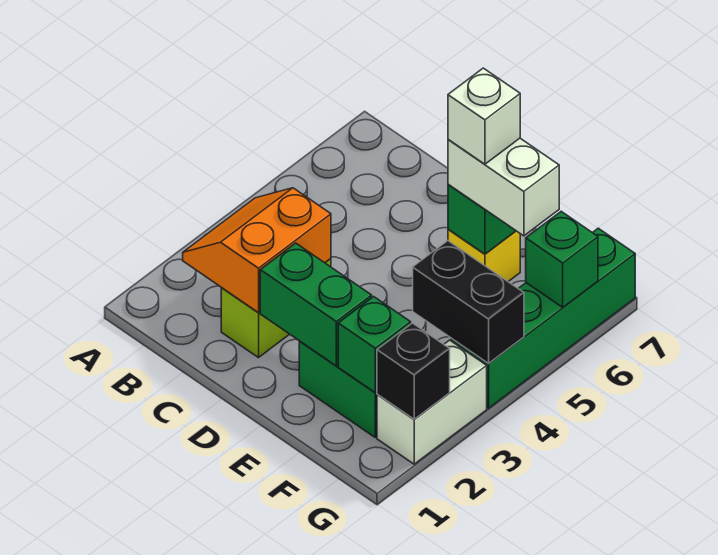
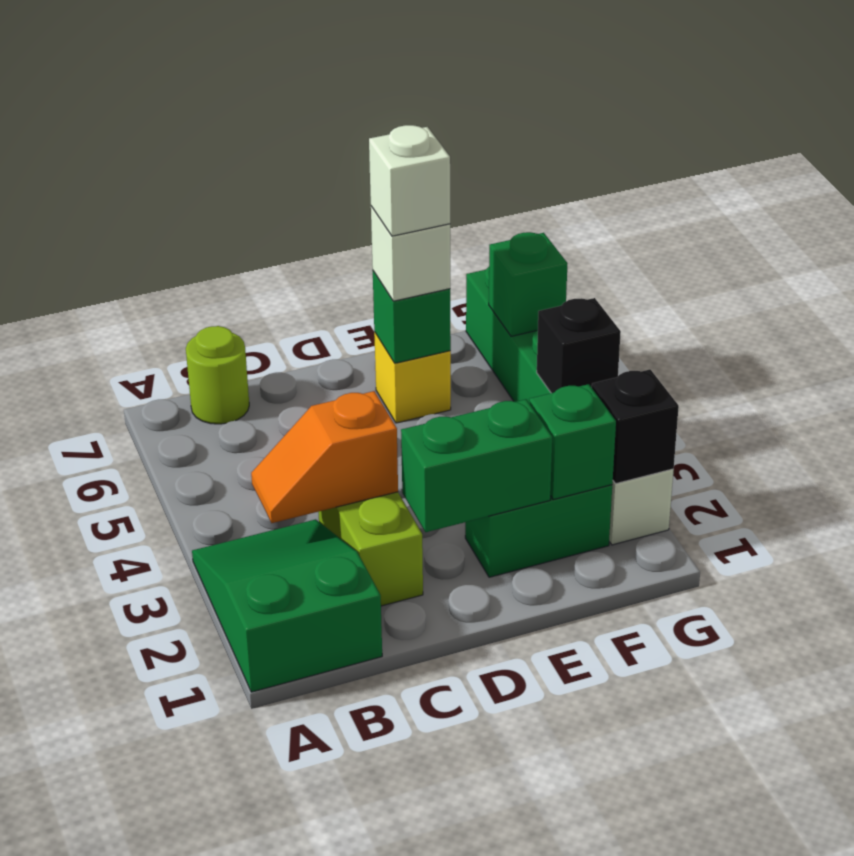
none -> green 2x3 slope [192,519,382,692]
orange 2x2 slope [183,188,331,313] -> orange 1x2 slope [251,391,398,523]
none -> lime 1x1 round brick [186,326,249,424]
white 1x2 brick [448,138,559,236] -> white 1x1 brick [371,206,450,301]
black 1x2 brick [413,241,524,364] -> black 1x1 brick [537,298,621,393]

